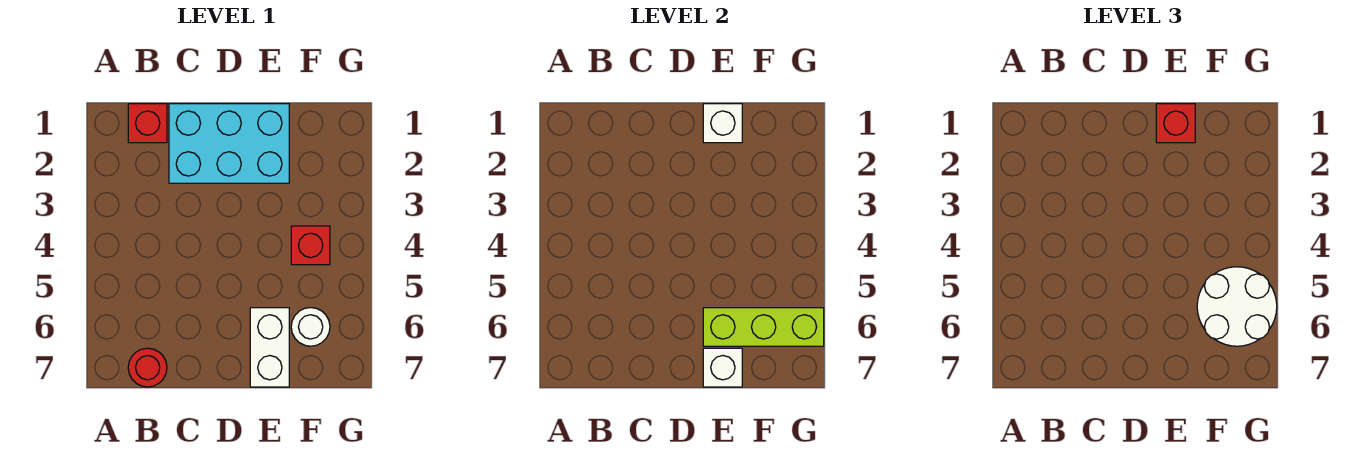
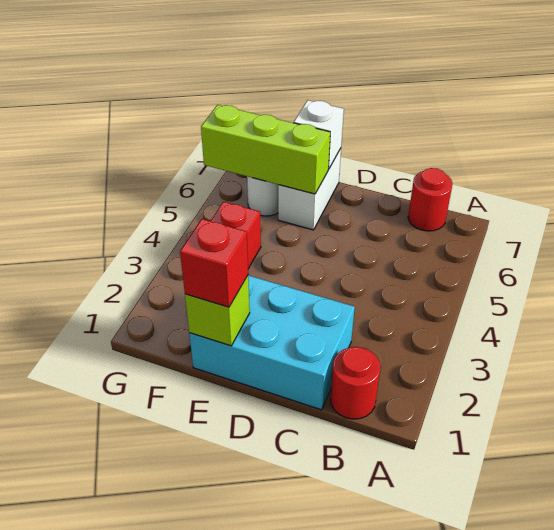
red 1x1 brick [128,104,167,143] -> red 1x1 round brick [330,347,381,419]
white 1x1 brick [703,104,742,143] -> lime 1x1 brick [185,276,250,346]
white 2x2 round brick [1197,267,1277,346] -> none

